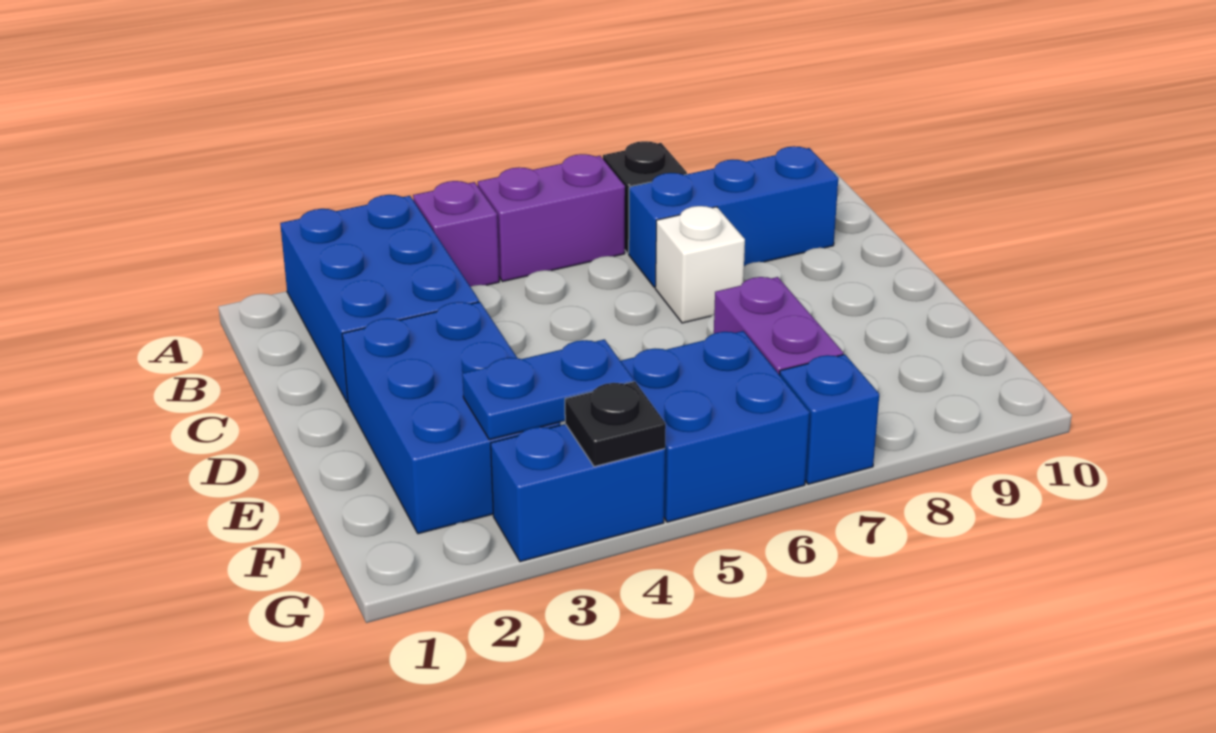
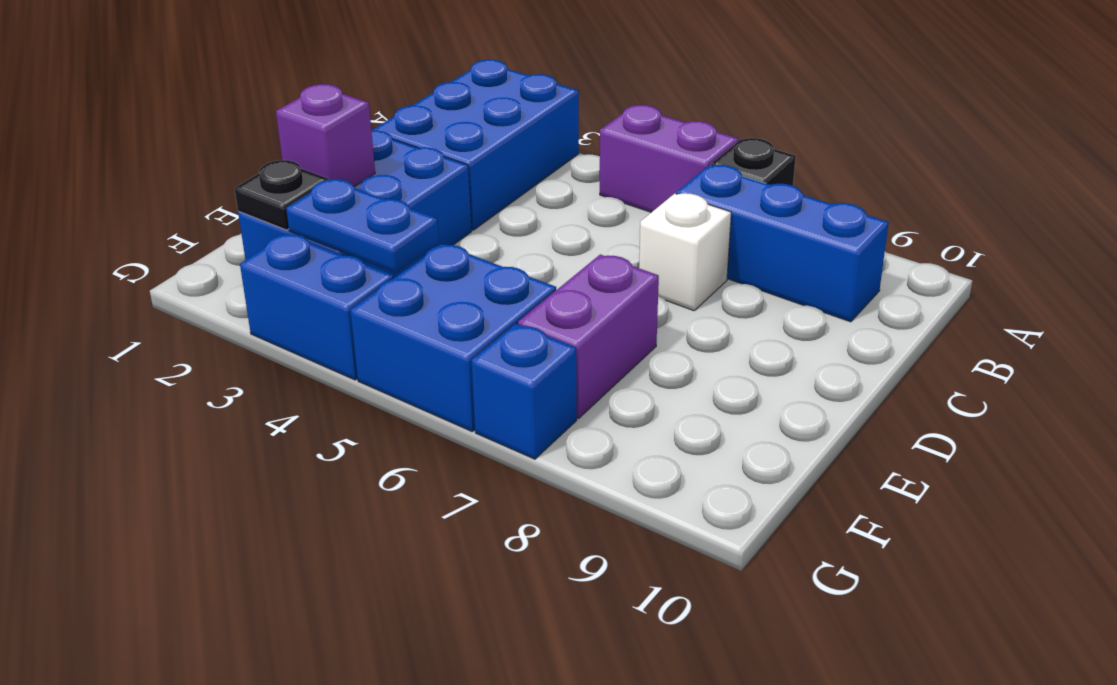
purple 1x1 brick [413,181,499,287] -> purple 1x1 brick moved to [276,84,375,187]
black 1x1 plate [565,381,666,467] -> black 1x1 plate moved to [235,160,329,230]

